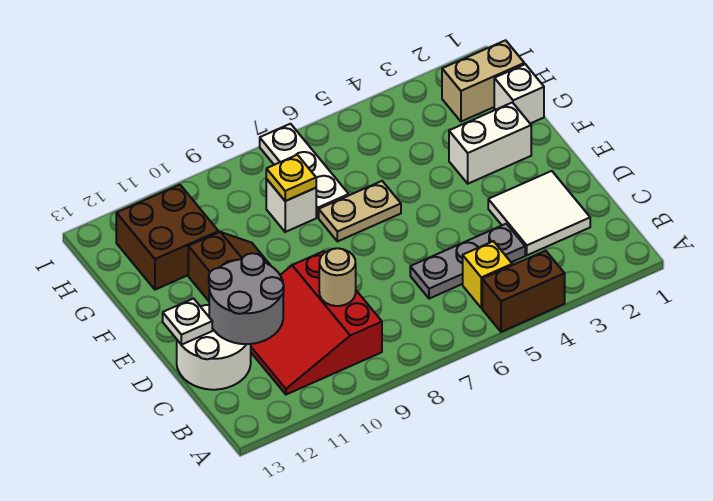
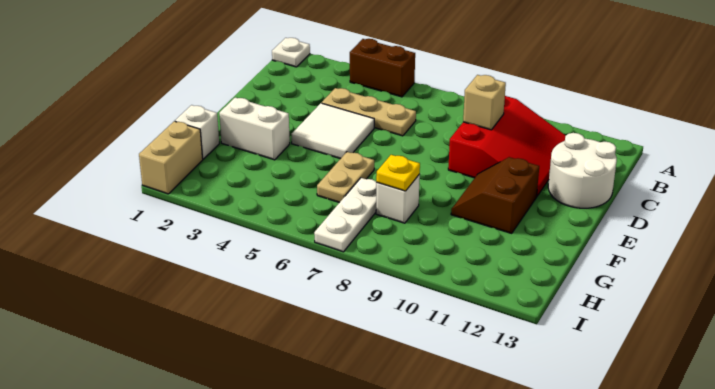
yellow 1x1 brick [463,241,512,308] -> none
white 2x2 tile [488,171,590,255] -> white 2x2 tile moved to [291,103,374,159]
grey 1x3 plate [410,224,525,299] -> tan 1x3 plate [321,88,416,136]
tan 1x1 round brick [319,248,356,306] -> tan 1x1 brick [463,75,506,130]
grey 2x2 round brick [209,253,284,344] -> none
white 1x1 plate [163,299,212,345] -> white 1x1 plate moved to [272,38,310,67]
tan 1x2 plate [319,181,401,241] -> tan 1x2 plate turned to [317,152,374,203]
brown 2x2 brick [116,185,218,290] -> none
tan 1x2 brick [442,40,524,122] -> tan 1x2 brick turned to [139,121,203,194]

